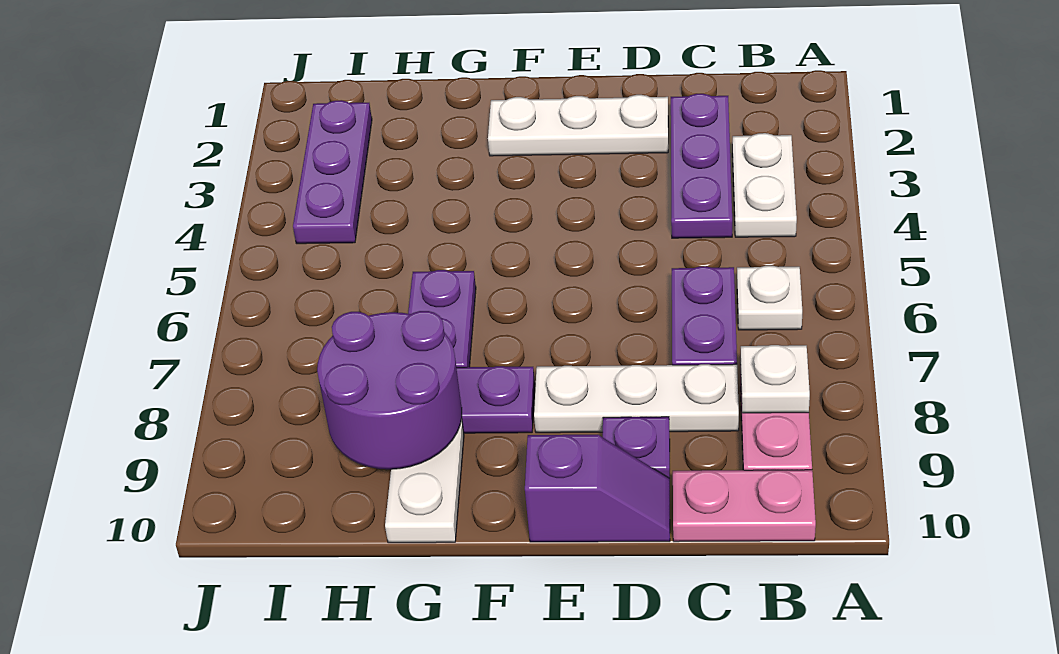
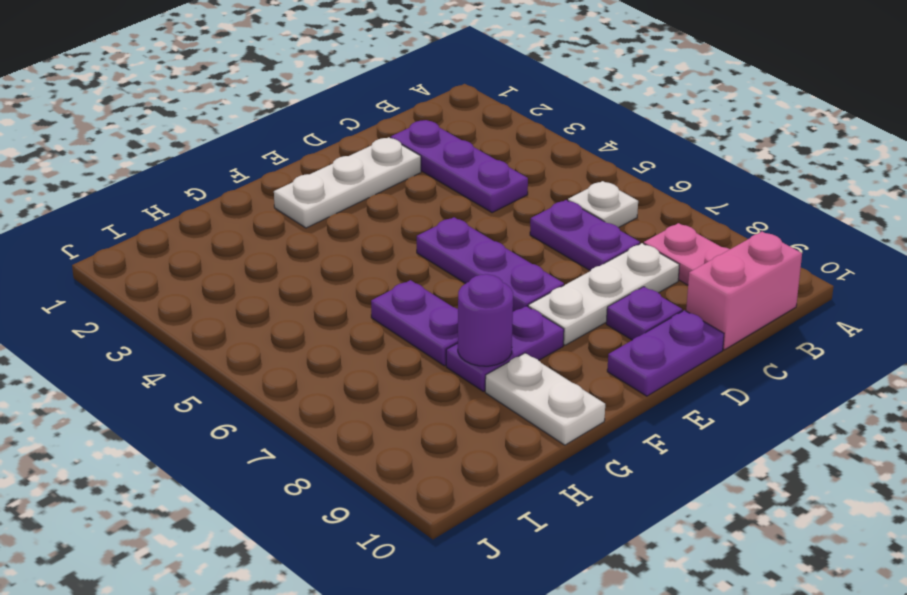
white 1x2 plate [732,133,797,237] -> none
white 1x1 plate [740,345,810,413] -> none
pink 1x2 plate [673,470,816,542] -> pink 1x2 brick [686,232,802,350]
purple 1x2 slope [525,435,670,542] -> purple 1x2 plate [607,310,724,396]
purple 2x2 round brick [317,311,462,469] -> purple 1x1 round brick [458,274,513,366]
purple 1x3 plate [293,100,372,244] -> purple 1x3 plate moved to [417,217,564,312]

